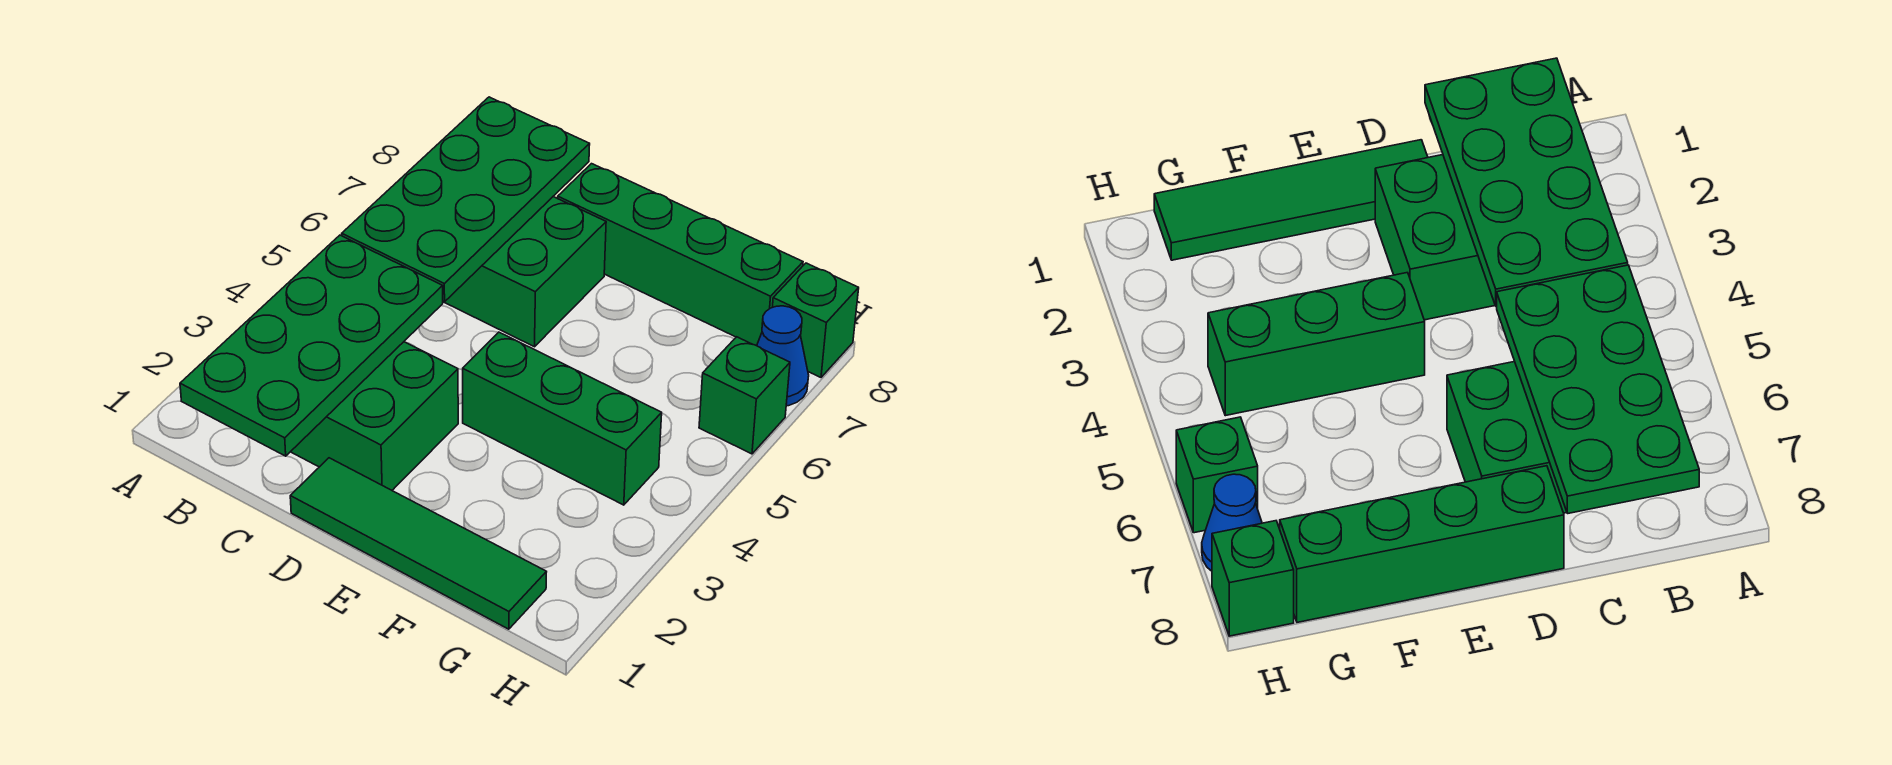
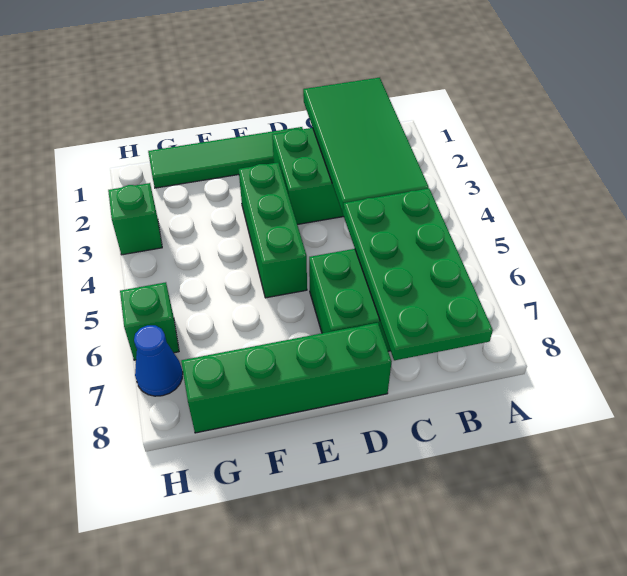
green 2x4 plate [180,235,443,456] -> green 2x4 tile [303,78,429,213]
green 1x3 brick [463,332,662,505] -> green 1x3 brick turned to [239,162,307,298]
green 1x1 brick [773,263,859,377] -> green 1x1 brick moved to [108,183,162,255]

